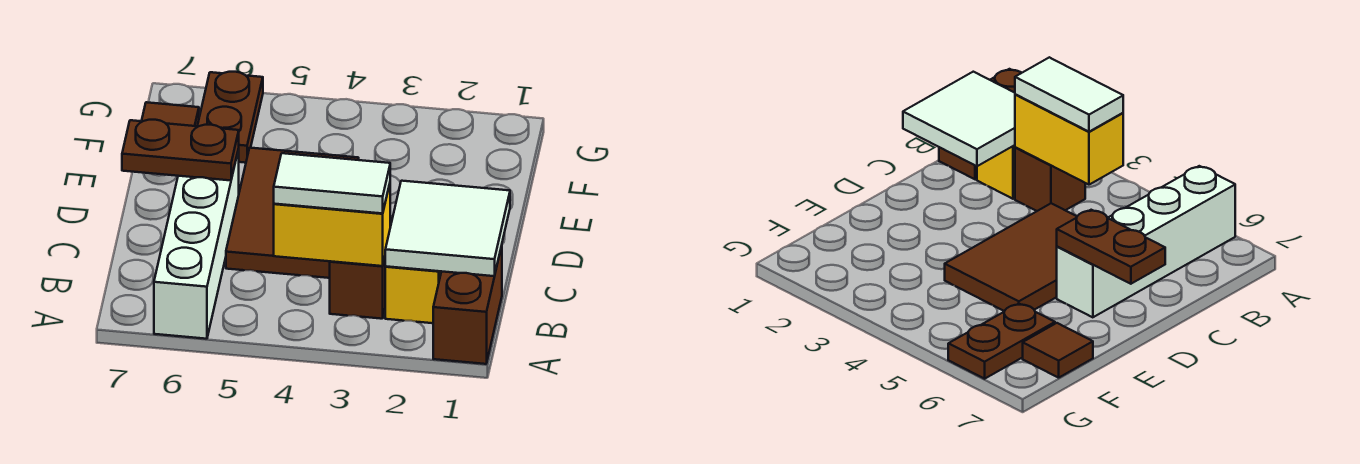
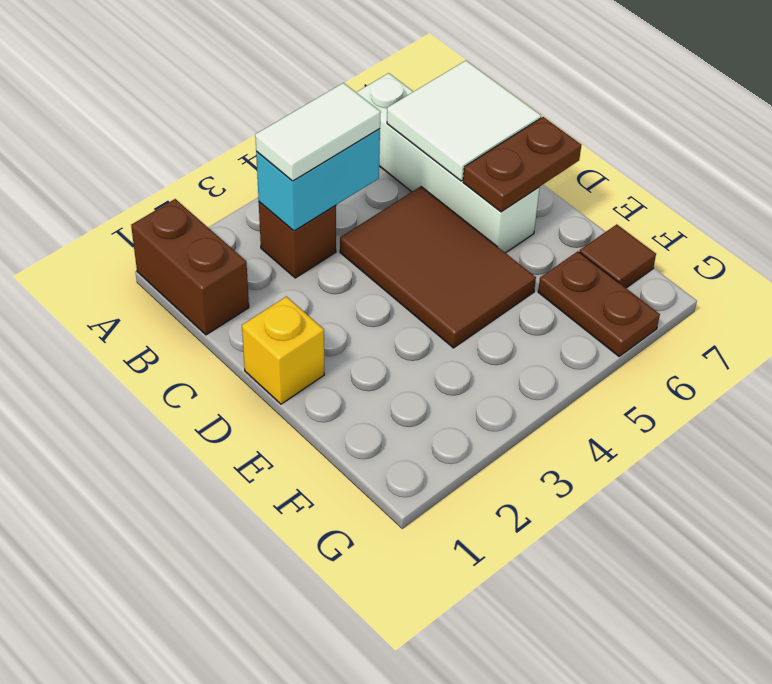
white 2x2 tile [385,181,510,276] -> white 2x2 tile moved to [387,61,541,181]
yellow 1x1 brick [385,266,441,323] -> yellow 1x1 brick moved to [242,297,324,404]
yellow 1x2 brick [274,184,390,266] -> cyan 1x2 brick [256,129,380,231]

